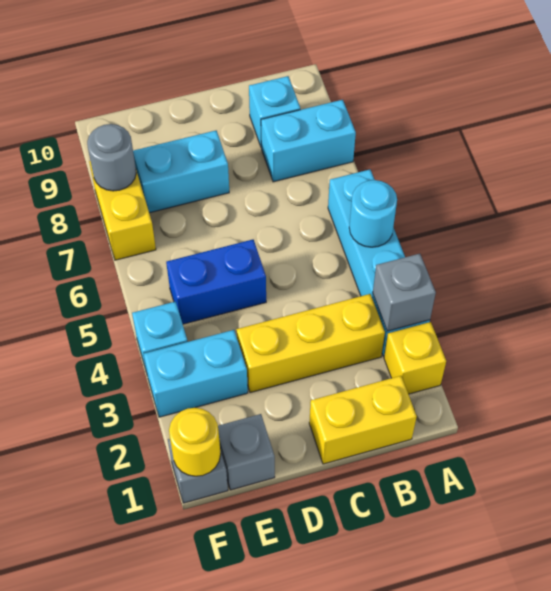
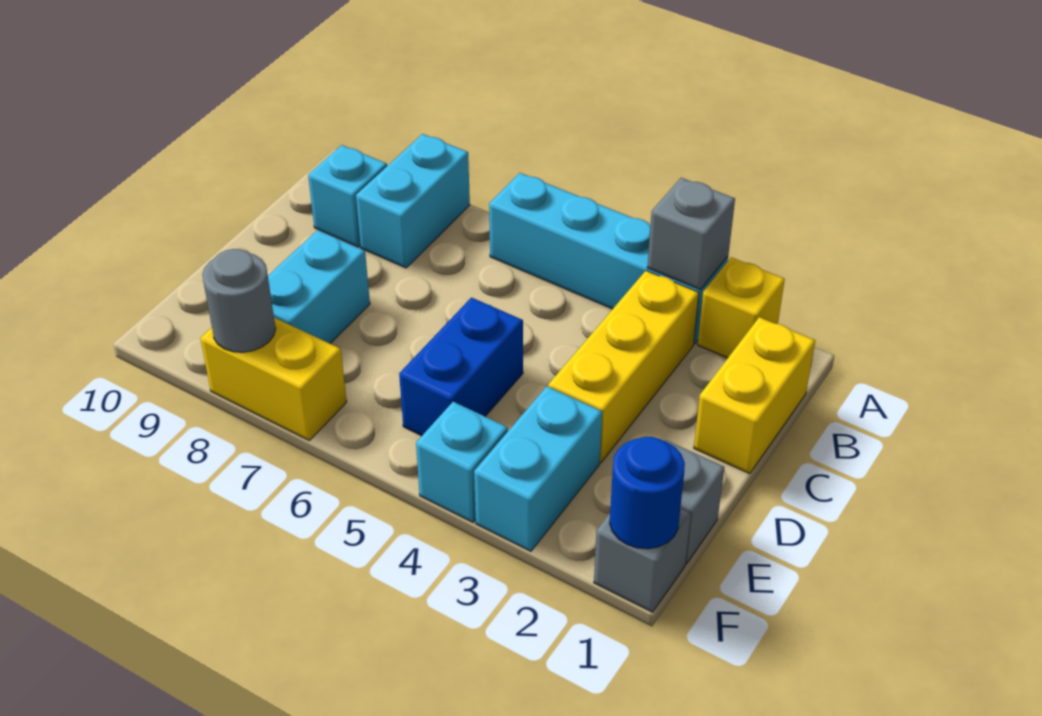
cyan 1x1 round brick [349,180,397,247] -> none
yellow 1x1 round brick [169,408,221,476] -> blue 1x1 round brick [610,437,685,549]

